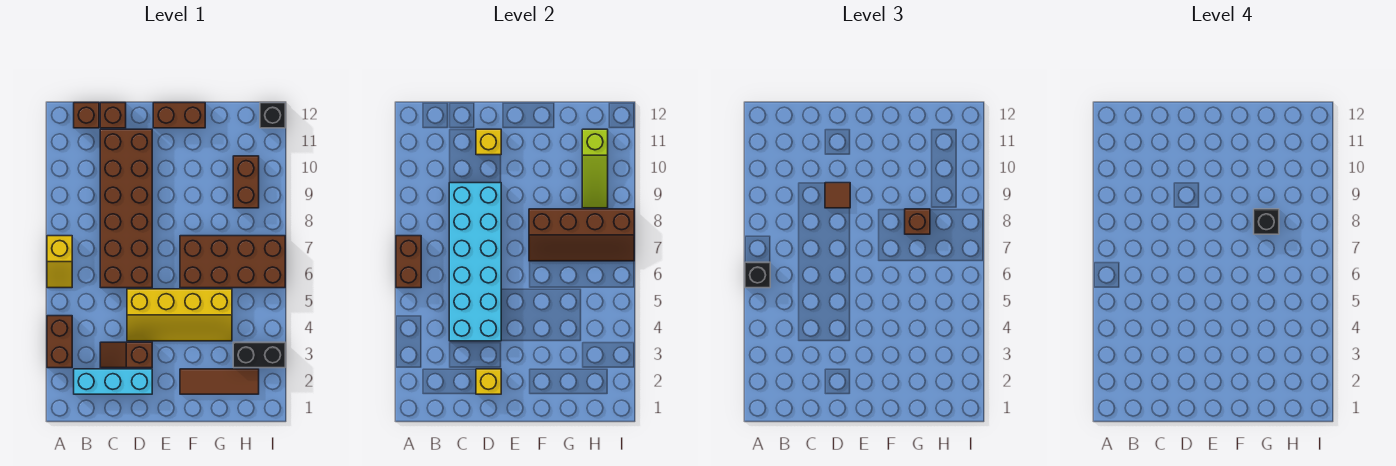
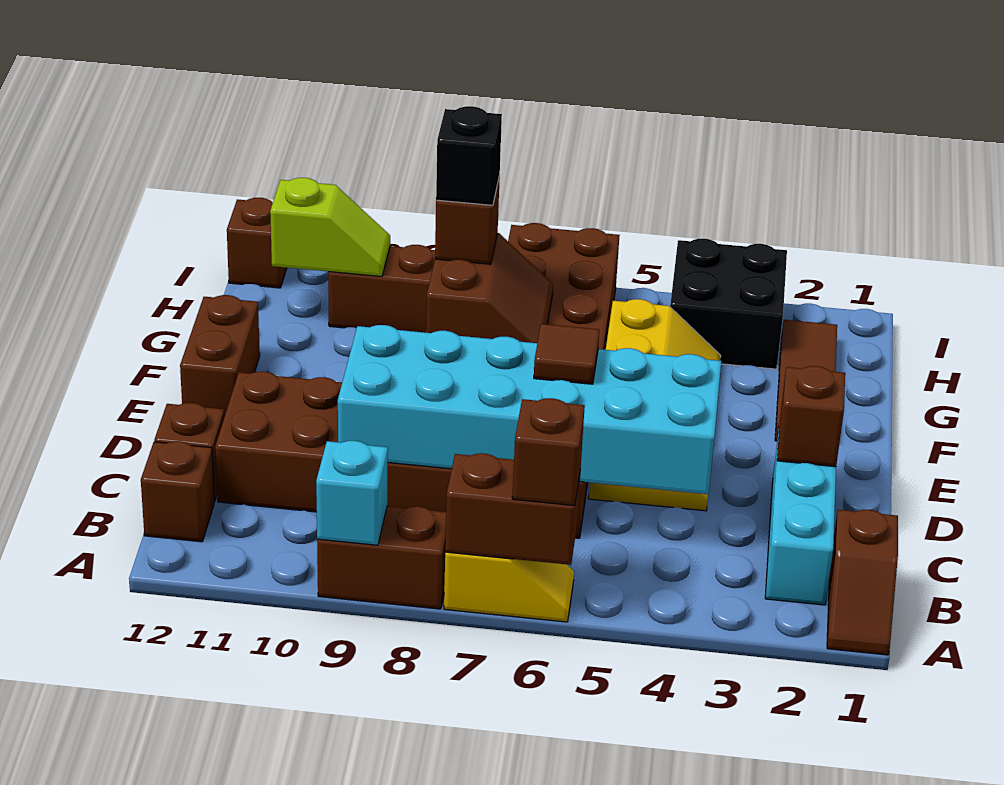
brown 1x2 brick [47,316,72,368] -> brown 1x2 brick moved to [317,506,446,609]
black 1x1 brick [745,262,770,288] -> brown 1x1 brick [512,398,585,506]
none -> cyan 1x1 brick [316,441,388,545]
brown 1x2 slope [100,342,152,368] -> brown 1x2 slope moved to [827,510,898,655]
yellow 1x1 brick [476,369,501,394] -> brown 1x1 brick [777,366,845,467]
brown 1x1 tile [825,183,850,208] -> brown 1x1 tile moved to [534,324,599,384]
yellow 1x1 brick [476,129,501,155] -> none
brown 2x4 slope [529,209,634,261] -> brown 2x2 slope [426,233,553,343]
black 1x2 brick [233,342,285,368] -> black 2x2 brick [670,239,787,369]
lime 1x3 slope [582,129,608,208] -> lime 1x2 slope [270,178,390,277]
black 1x1 brick [260,103,285,128] -> brown 1x1 brick [227,198,287,288]

